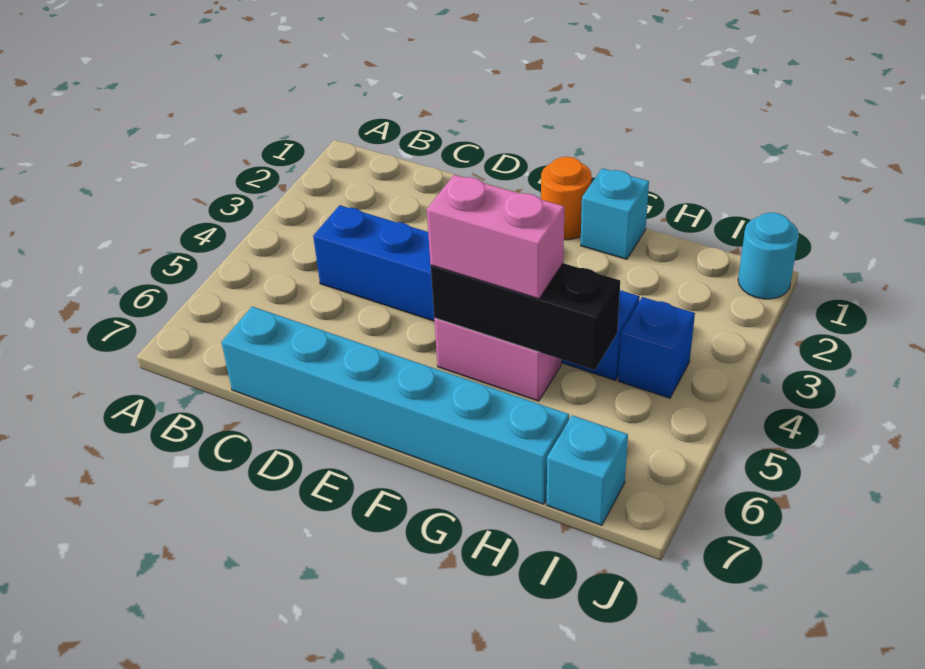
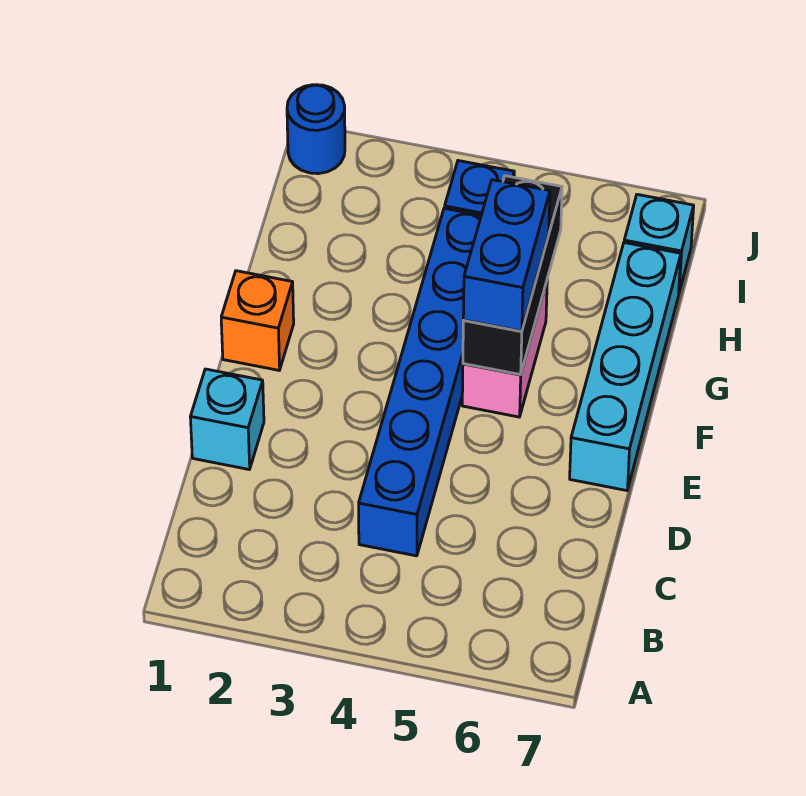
cyan 1x6 brick [221,307,569,504] -> cyan 1x4 brick [570,243,681,491]
orange 1x1 round brick [541,157,592,240] -> orange 1x1 brick [221,271,294,370]
pink 1x2 brick [427,175,564,299] -> blue 1x2 brick [463,180,550,331]
cyan 1x1 brick [580,168,649,259] -> cyan 1x1 brick moved to [190,369,264,470]
cyan 1x1 round brick [738,213,799,299] -> blue 1x1 round brick [287,85,345,174]

